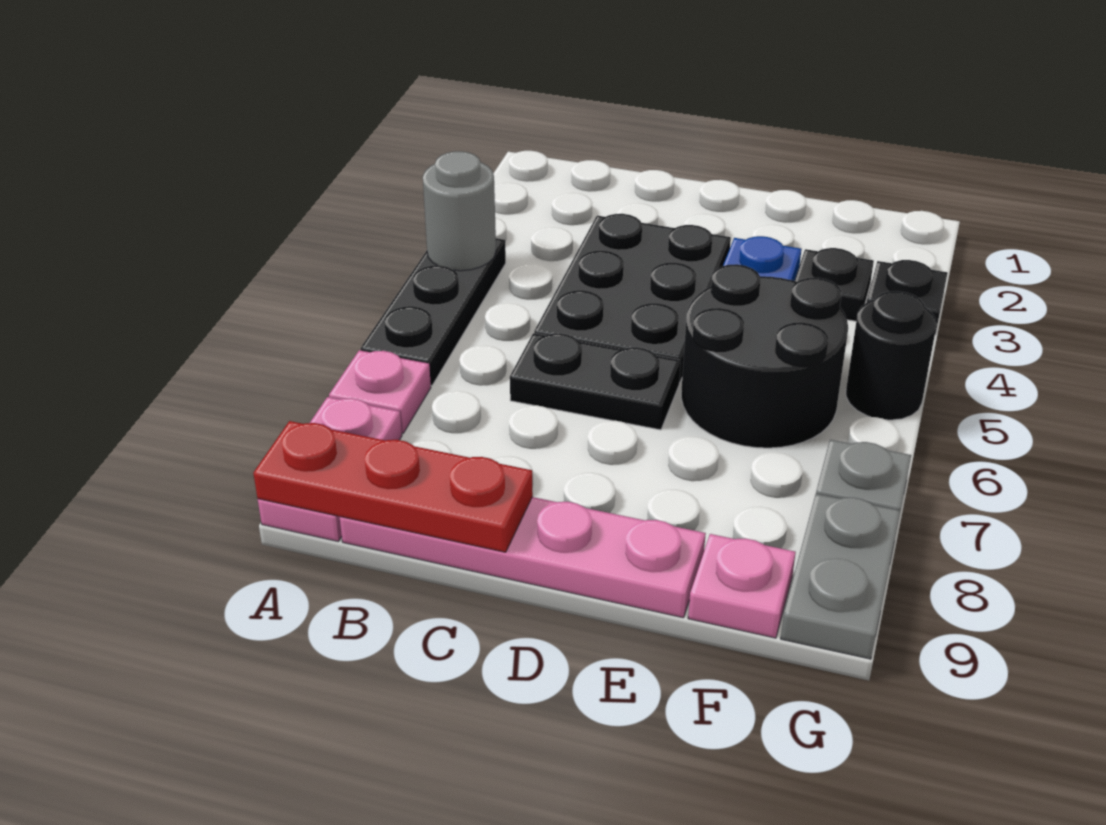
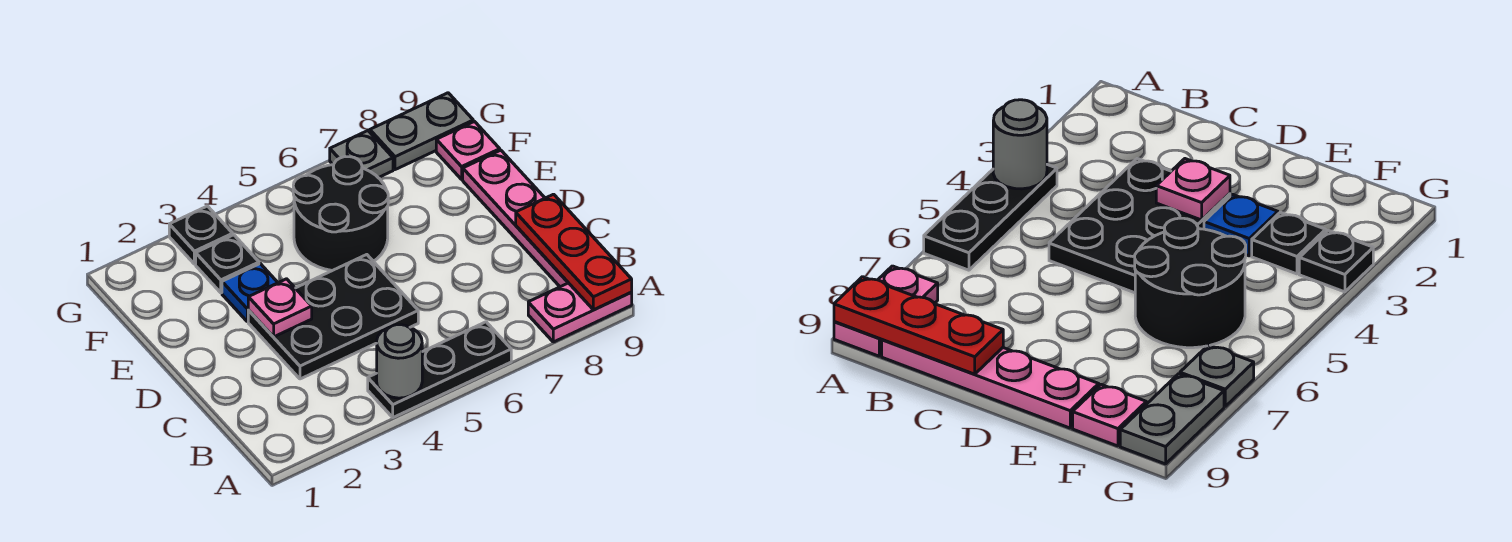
pink 1x1 plate [329,350,431,433] -> pink 1x1 plate moved to [248,279,312,337]
black 1x2 plate [510,333,681,430] -> none
black 1x1 round brick [846,291,936,420] -> none

